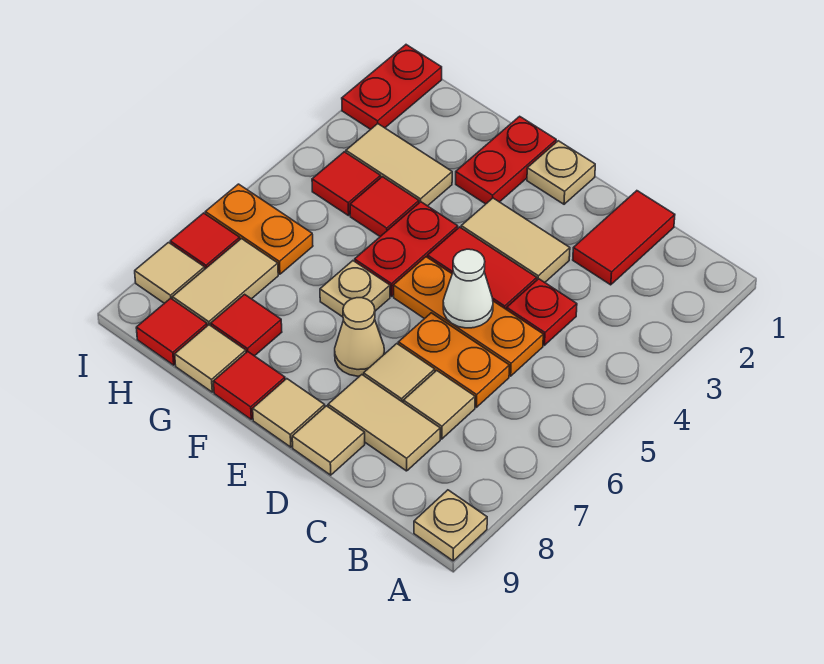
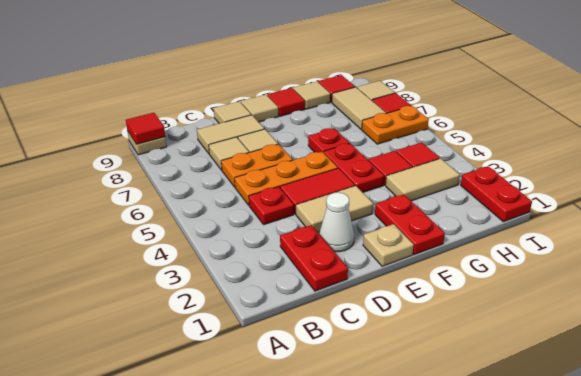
red 1x2 tile [573,191,675,285] -> red 1x2 plate [280,225,348,291]
white 1x1 cone [443,249,493,328] -> white 1x1 cone moved to [319,192,354,252]
tan 1x1 cone [335,298,384,376] -> none
tan 1x1 plate [320,261,390,317] -> red 1x1 plate [308,128,349,153]
red 1x1 tile [211,294,282,356] -> red 1x1 tile moved to [126,113,165,144]

